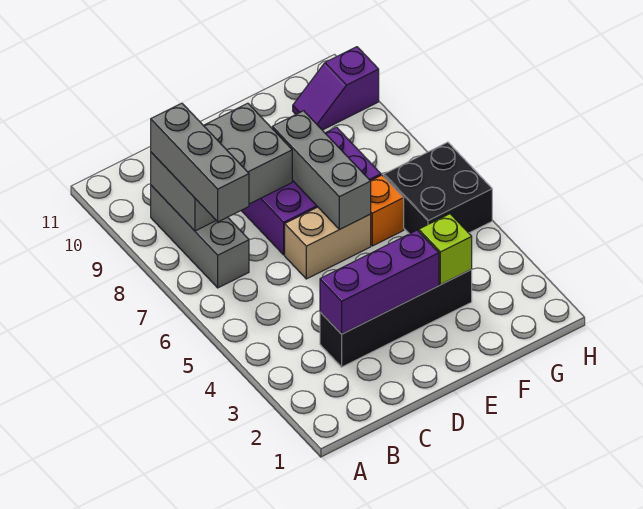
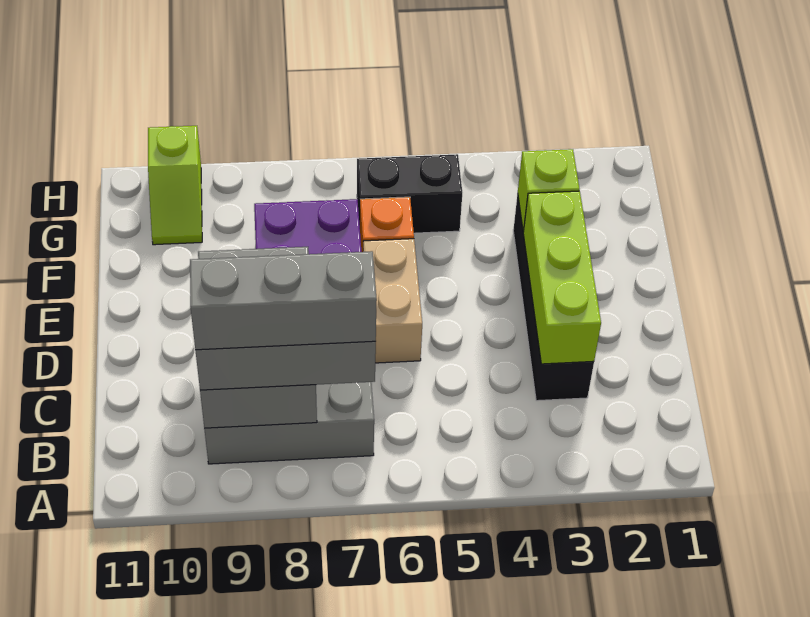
purple 1x3 brick [320,230,439,334] -> lime 1x3 brick [523,191,601,364]
grey 1x3 brick [272,111,371,230] -> grey 1x3 brick moved to [190,251,377,350]
black 2x2 brick [384,142,492,234] -> black 1x2 brick [357,154,462,233]
purple 1x2 slope [293,47,379,130] -> lime 1x2 slope [148,126,202,245]

